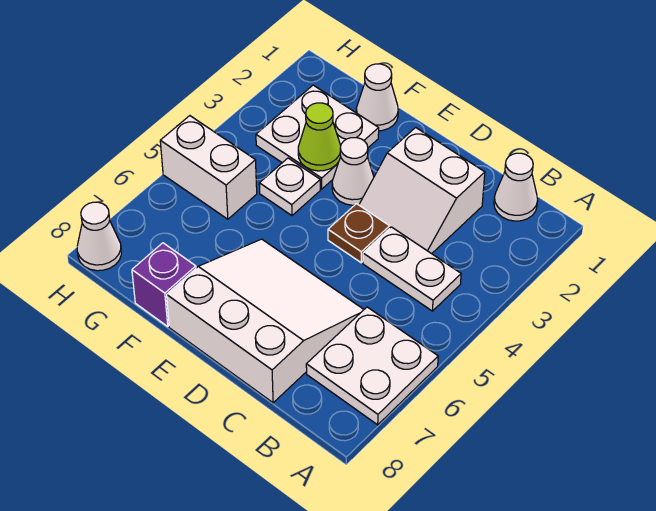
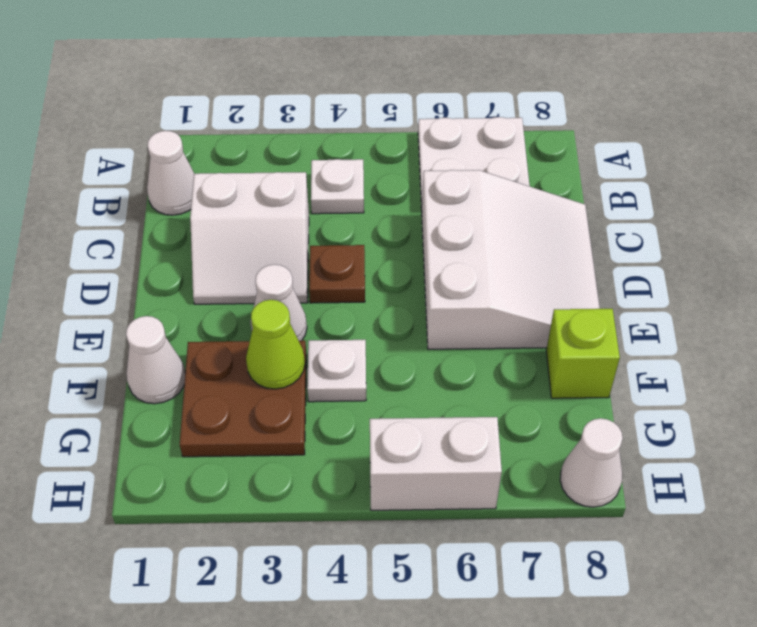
white 1x2 plate [363,227,461,311] -> white 1x1 plate [311,159,364,214]
white 2x2 slope [359,127,485,254] -> white 2x2 slope turned to [190,172,309,304]
white 3x3 slope [167,239,364,403] -> white 3x3 slope turned to [422,170,600,349]
white 2x2 plate [256,85,379,189] -> brown 2x2 plate [180,340,306,457]
purple 1x1 brick [132,243,196,326] -> lime 1x1 brick [546,309,620,398]
white 1x2 brick [160,116,257,219] -> white 1x2 brick turned to [370,417,502,510]

